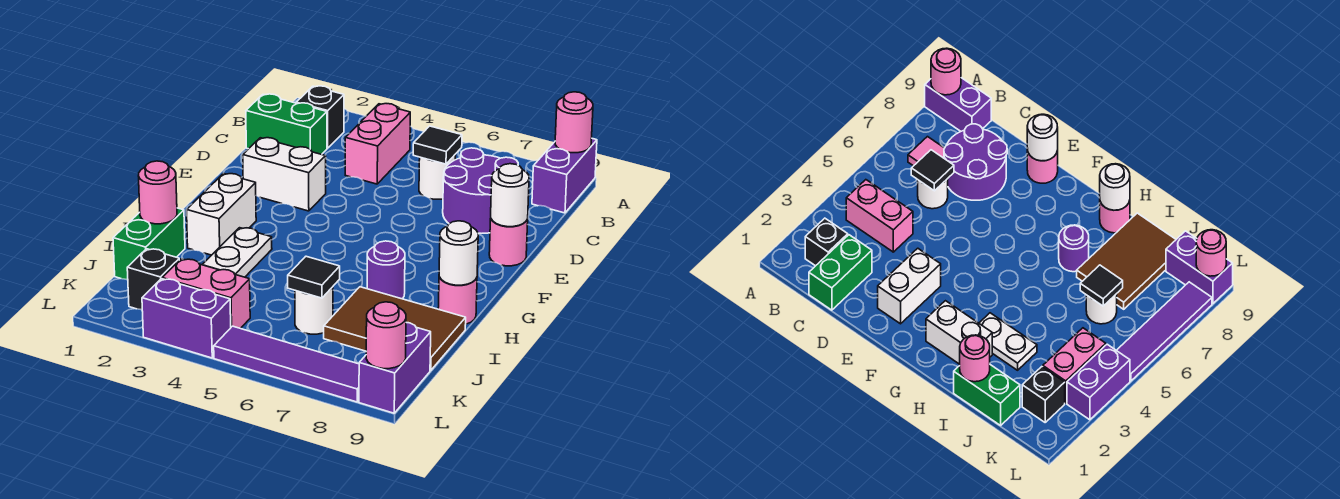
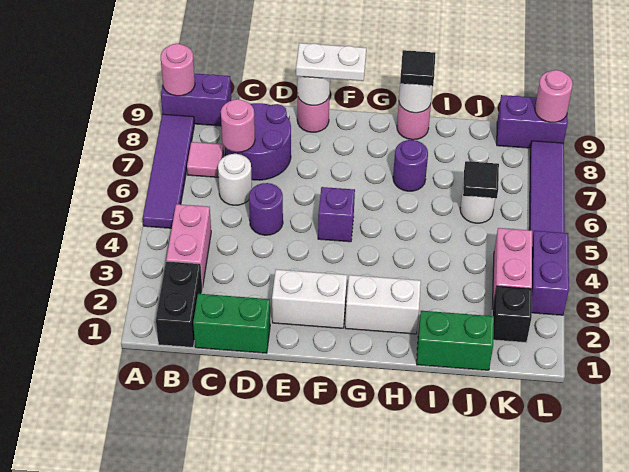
none -> purple 1x4 tile [143,114,194,228]
black 1x1 brick [296,86,344,148] -> black 1x2 brick [156,261,202,347]
pink 1x2 brick [345,104,410,184] -> pink 1x2 brick turned to [166,204,211,288]
green 1x2 brick [246,94,327,154] -> green 1x2 brick turned to [193,294,270,353]
black 1x1 tile [413,126,462,164] -> black 1x1 tile moved to [400,50,435,86]
none -> purple 1x1 round brick [249,183,283,235]
white 1x2 brick [243,138,326,211] -> white 1x2 brick turned to [272,269,347,328]
none -> purple 1x1 brick [318,187,355,242]
white 1x2 plate [202,228,272,277] -> white 1x2 plate moved to [296,43,366,81]
pink 1x1 round brick [139,161,177,224] -> pink 1x1 round brick moved to [221,99,255,152]
brown 2x3 tile [324,287,466,370] -> none

